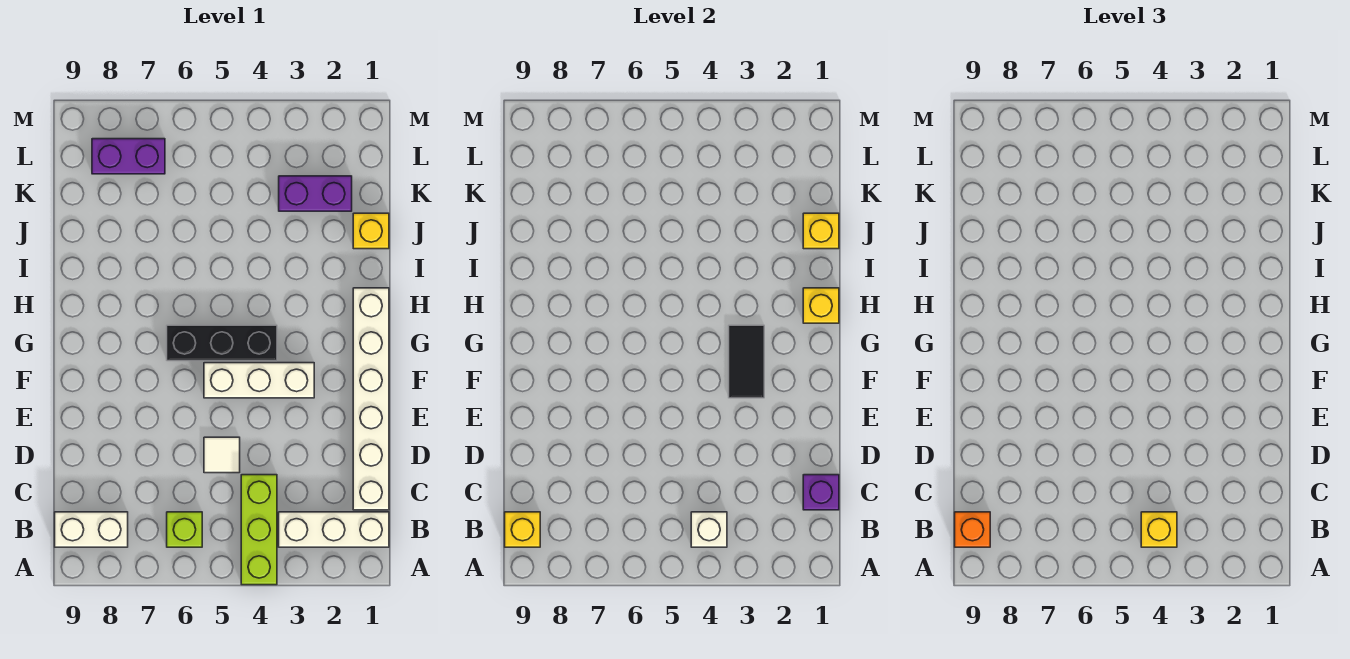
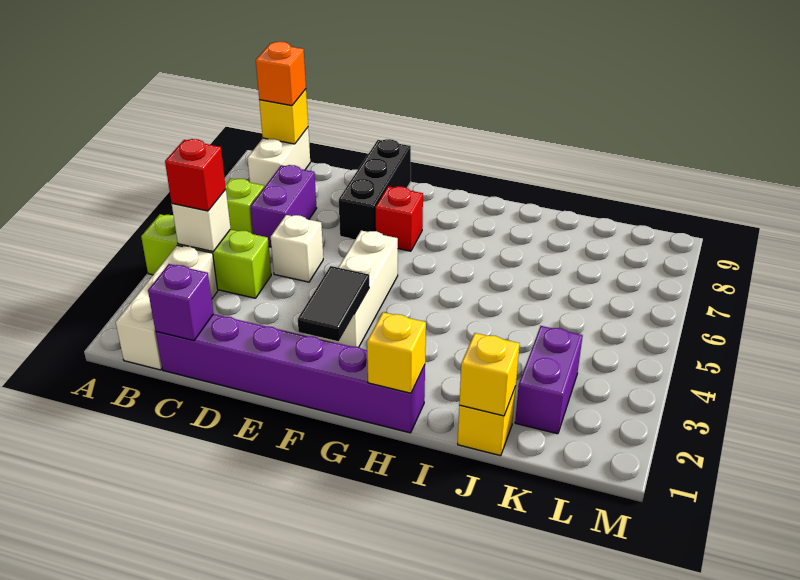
yellow 1x1 brick [1141,512,1177,547] -> red 1x1 brick [165,139,226,211]
white 1x6 brick [353,288,389,510] -> purple 1x6 brick [156,314,425,433]
white 1x1 tile [204,437,240,473] -> white 1x1 brick [271,215,323,282]
black 1x2 tile [729,325,764,398] -> black 1x2 tile turned to [298,266,369,341]
none -> red 1x1 brick [375,186,423,251]
black 1x3 brick [167,325,277,361] -> black 1x3 brick moved to [339,139,411,239]
purple 1x2 brick [92,139,165,174] -> purple 1x2 brick moved to [250,165,317,247]

